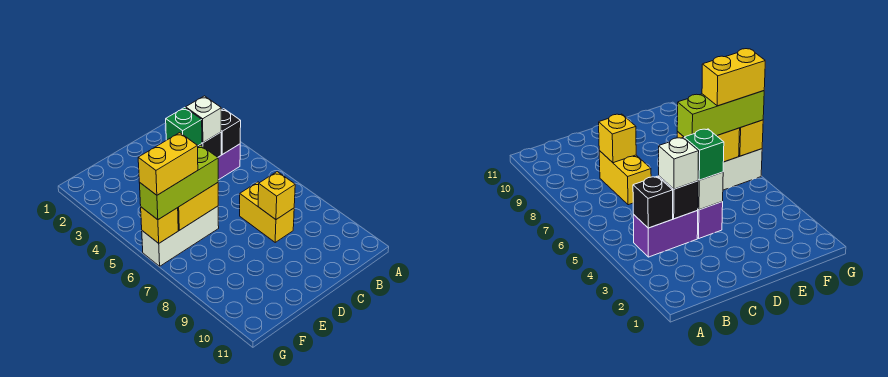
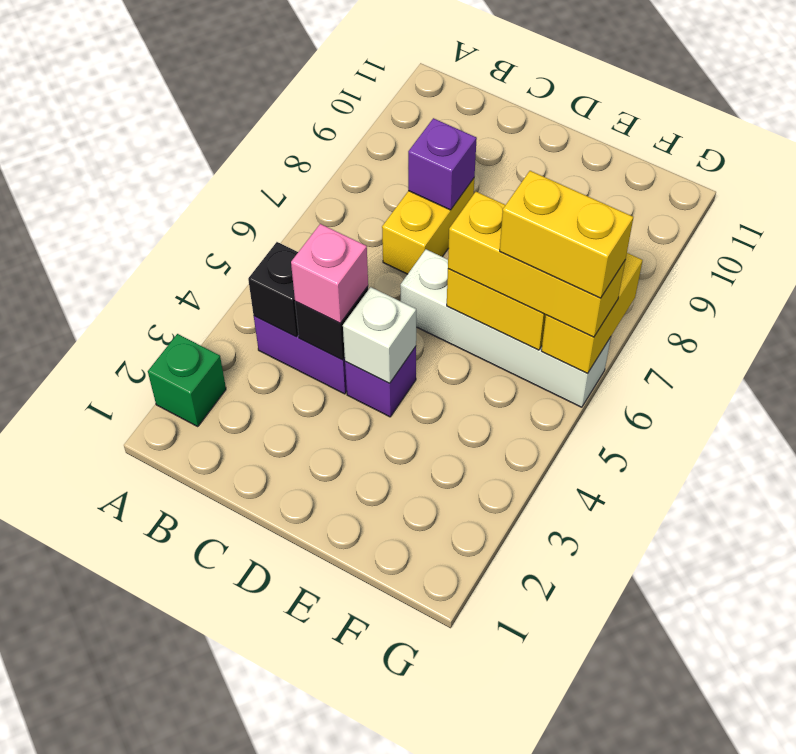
white 1x1 brick [186,96,221,143] -> pink 1x1 brick [291,224,368,323]
yellow 1x1 brick [258,172,295,219] -> purple 1x1 brick [408,118,477,210]
green 1x1 brick [166,108,202,146] -> green 1x1 brick moved to [148,334,226,427]
white 1x3 brick [142,206,219,266] -> white 1x4 brick [400,249,611,407]
lime 1x3 brick [140,145,218,220] -> yellow 1x3 brick [448,192,625,337]
yellow 1x1 brick [141,207,178,243] -> yellow 1x2 brick [541,253,643,374]

